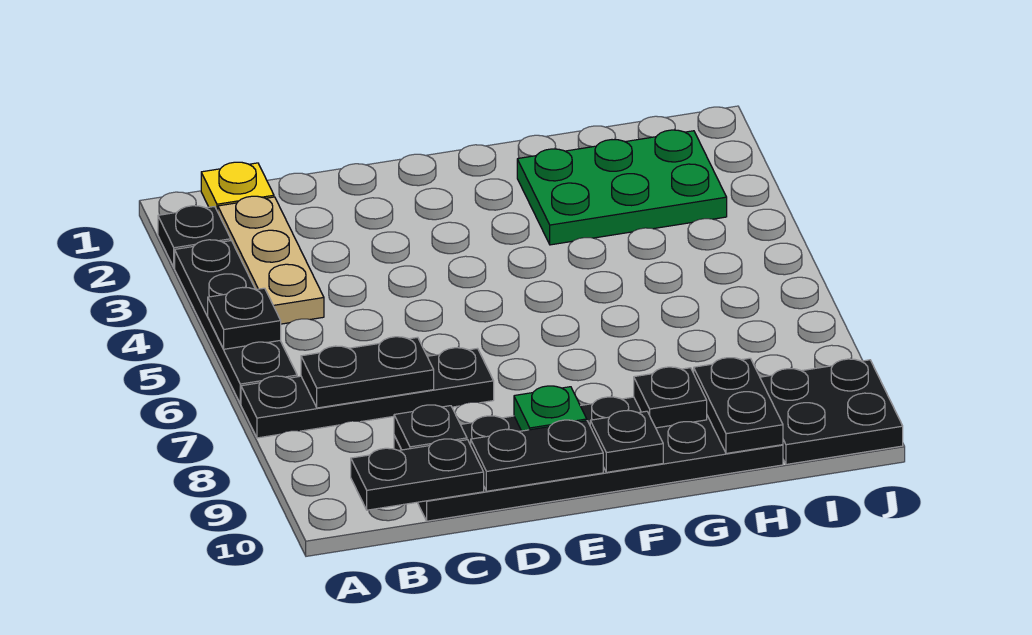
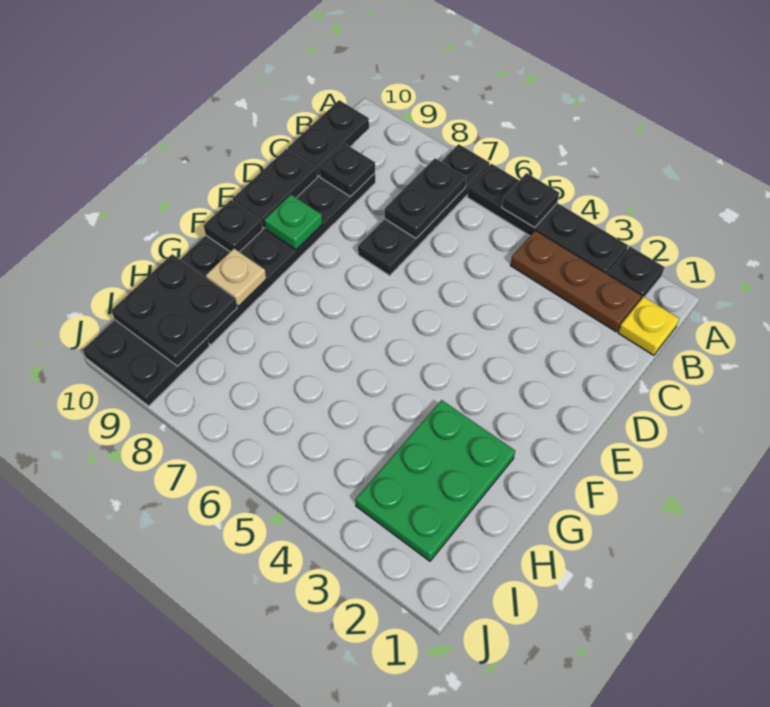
tan 1x3 plate [218,196,324,324] -> brown 1x3 plate [510,231,642,332]
black 1x1 plate [634,367,707,428] -> tan 1x1 plate [206,249,266,306]
black 1x2 plate [694,358,783,453] -> black 2x2 plate [111,254,237,366]

